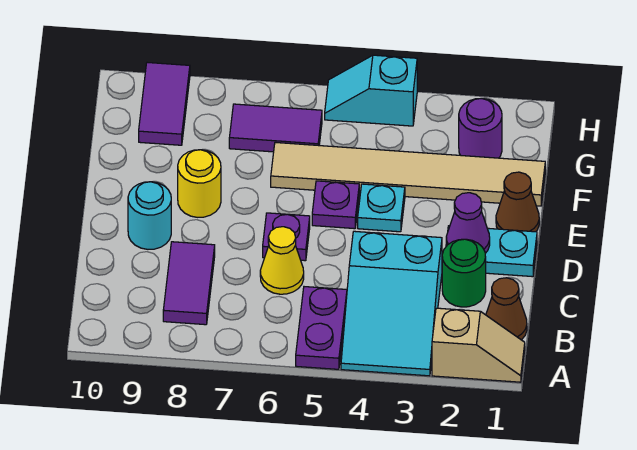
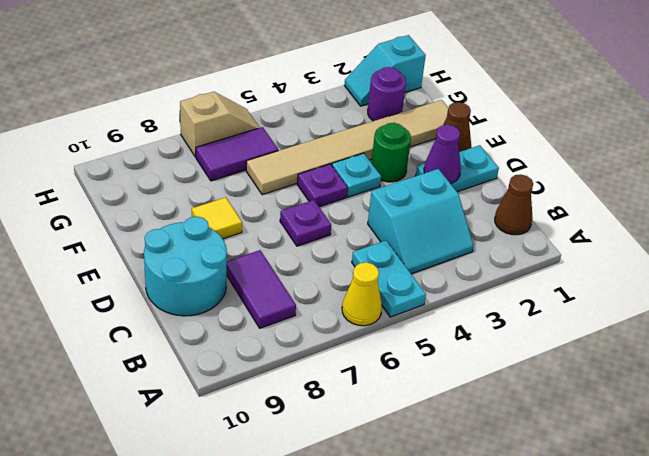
tan 1x2 slope [432,308,525,382] -> tan 1x2 slope moved to [180,92,260,157]
cyan 2x3 slope [341,231,442,376] -> cyan 2x2 slope [368,169,474,274]
purple 1x2 plate [296,287,347,369] -> cyan 1x2 plate [352,240,426,317]
green 1x1 round brick [442,239,486,307] -> green 1x1 round brick moved to [371,123,411,182]
yellow 1x1 cone [260,227,304,294] -> yellow 1x1 cone moved to [342,262,382,326]
cyan 1x1 round brick [128,182,171,249] -> cyan 2x2 round brick [144,217,227,316]
yellow 1x1 round brick [178,150,221,217] -> yellow 1x1 tile [192,197,242,239]
purple 1x2 tile [139,62,190,145] -> none
cyan 1x2 slope [325,55,417,126] -> cyan 1x2 slope moved to [344,35,426,106]

